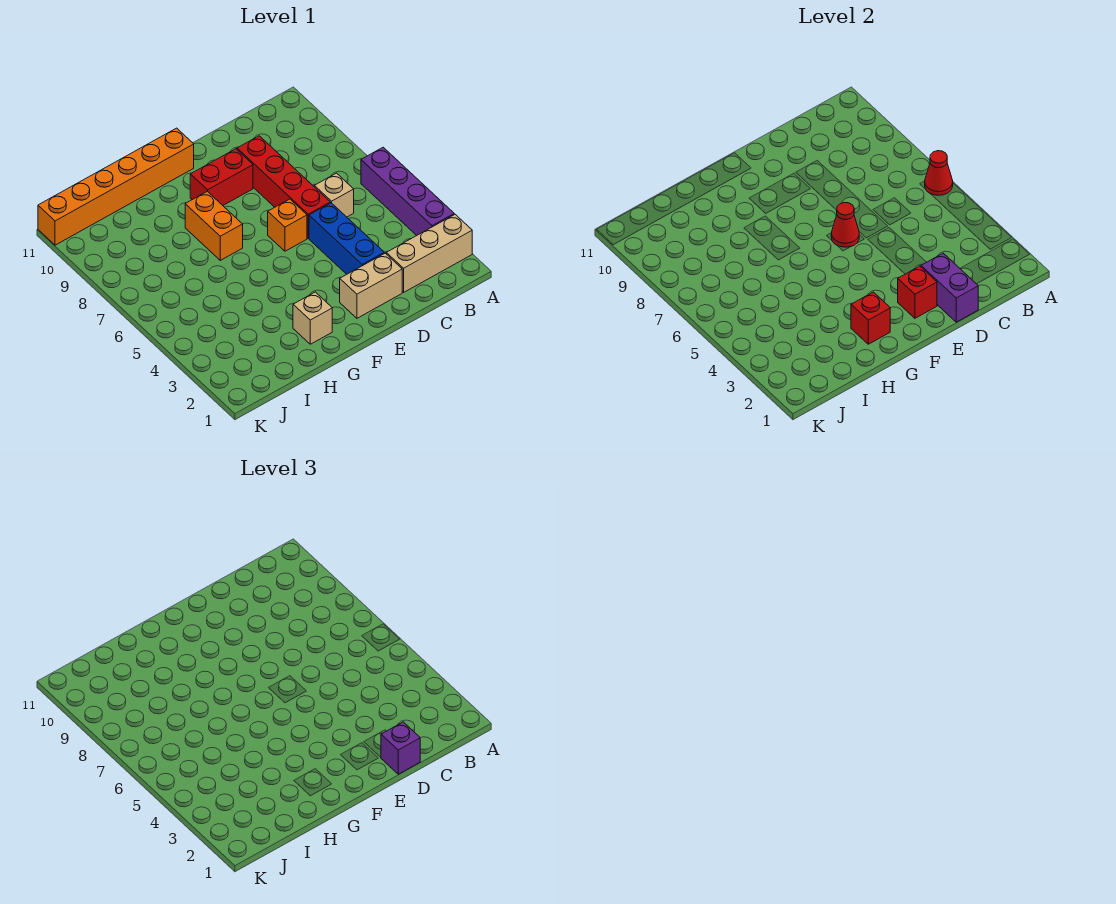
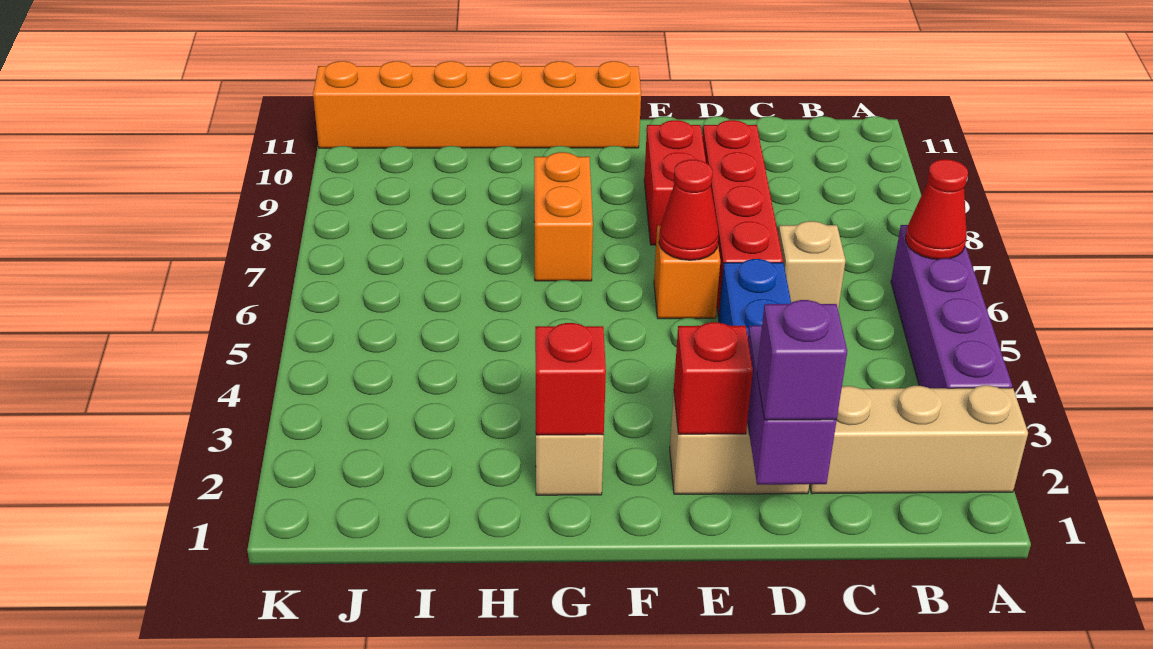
red 1x2 brick [190,149,253,205] -> red 1x2 brick turned to [644,120,706,245]

